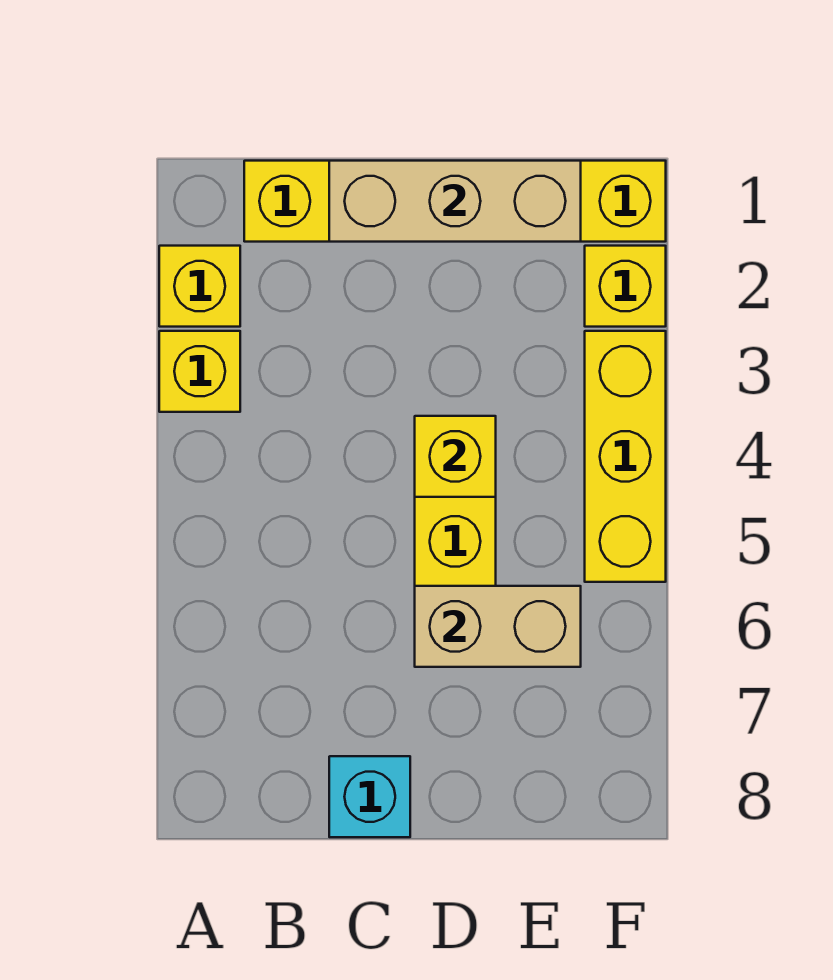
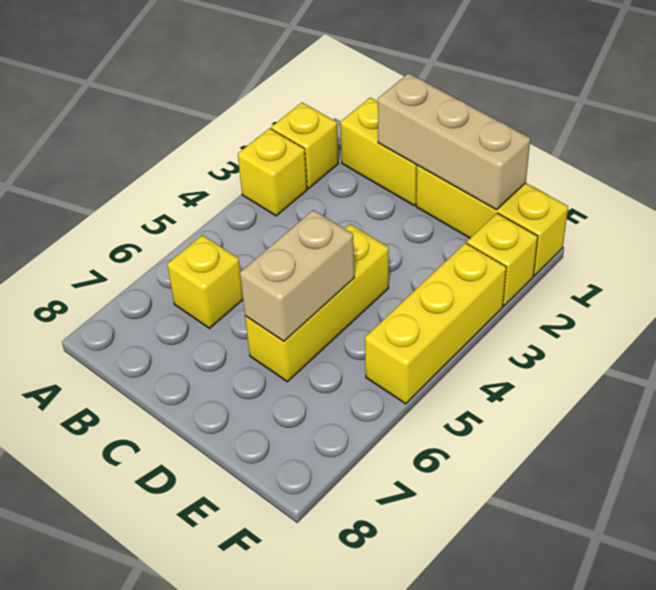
cyan 1x1 brick [329,756,410,837] -> none
yellow 1x1 brick [415,416,496,497] -> yellow 1x1 brick moved to [167,235,243,328]
tan 1x2 brick [415,586,581,667] -> tan 1x2 brick turned to [240,210,354,341]

